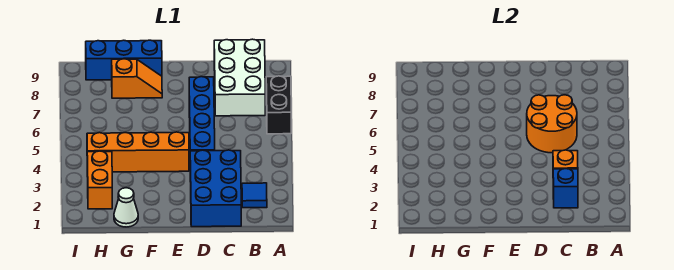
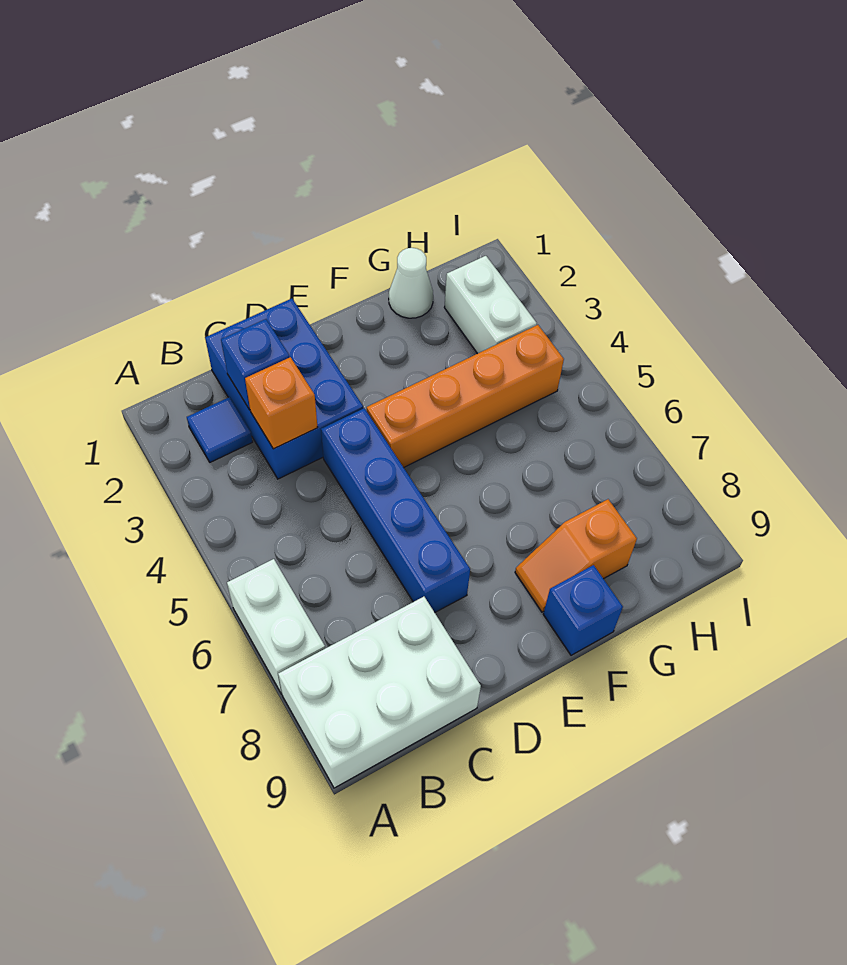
black 1x2 brick [266,76,291,134] -> white 1x2 brick [227,559,325,694]
white 2x3 brick [214,39,265,116] -> white 2x3 brick turned to [278,597,481,788]
orange 2x2 round brick [527,95,577,153] -> none
blue 1x3 brick [86,40,162,80] -> blue 1x1 brick [543,565,623,655]
orange 1x2 brick [87,151,112,209] -> white 1x2 brick [444,256,537,354]

